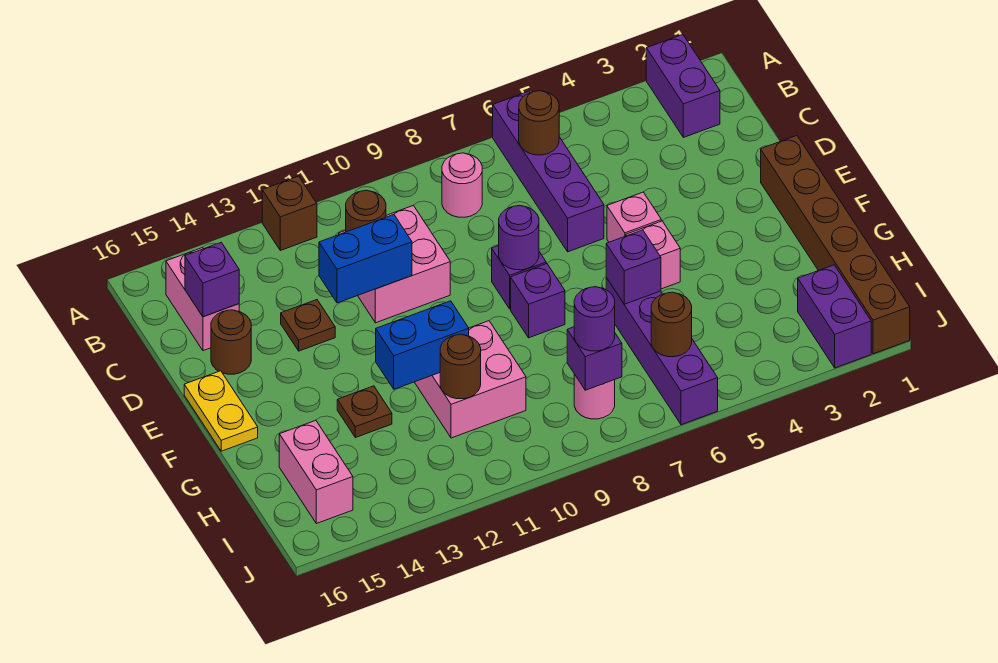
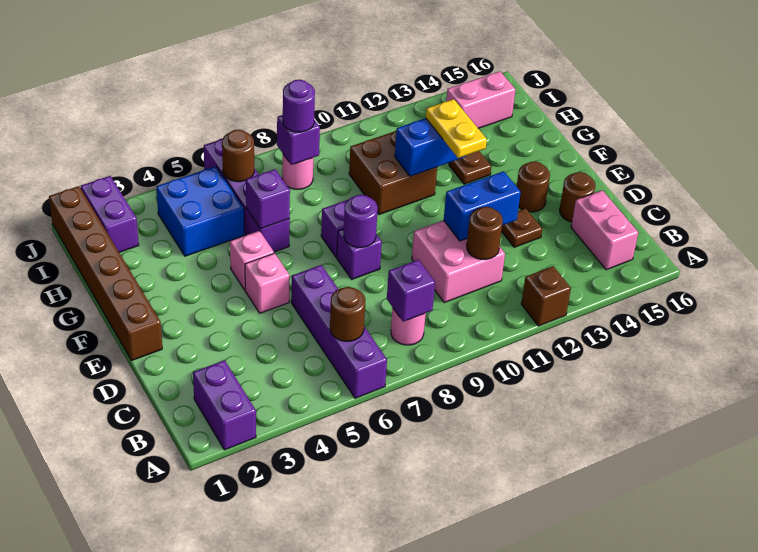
purple 1x1 brick [185,243,239,317] -> purple 1x1 brick moved to [387,260,435,322]
yellow 1x2 plate [184,371,258,451] -> yellow 1x2 plate moved to [426,99,487,158]
pink 2x2 brick [415,321,526,438] -> brown 2x2 brick [349,131,437,214]
none -> blue 2x2 brick [156,166,244,256]
brown 1x1 round brick [440,334,481,399] -> brown 1x1 round brick moved to [517,161,550,212]
pink 1x2 brick [279,420,353,524] -> pink 1x2 brick turned to [446,71,515,128]

